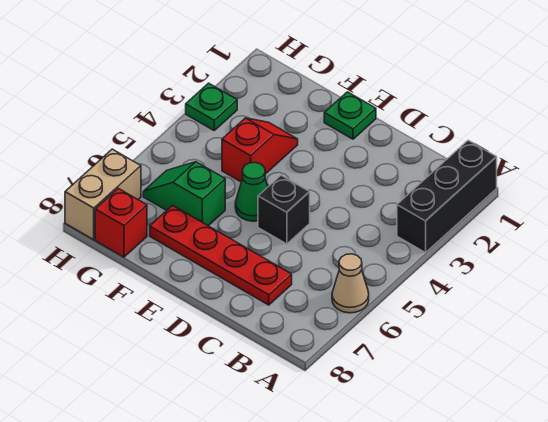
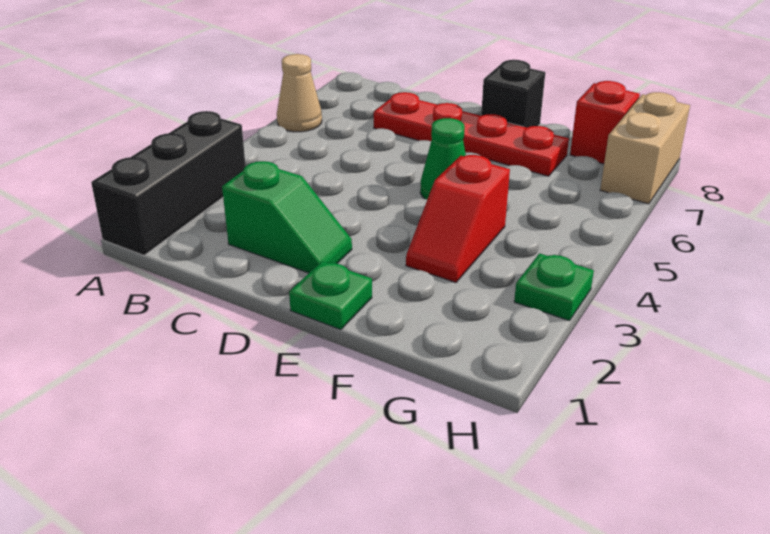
black 1x1 brick [258,175,310,244] -> black 1x1 brick moved to [481,60,545,128]
green 1x2 slope [143,162,225,226] -> green 1x2 slope moved to [222,161,352,273]

